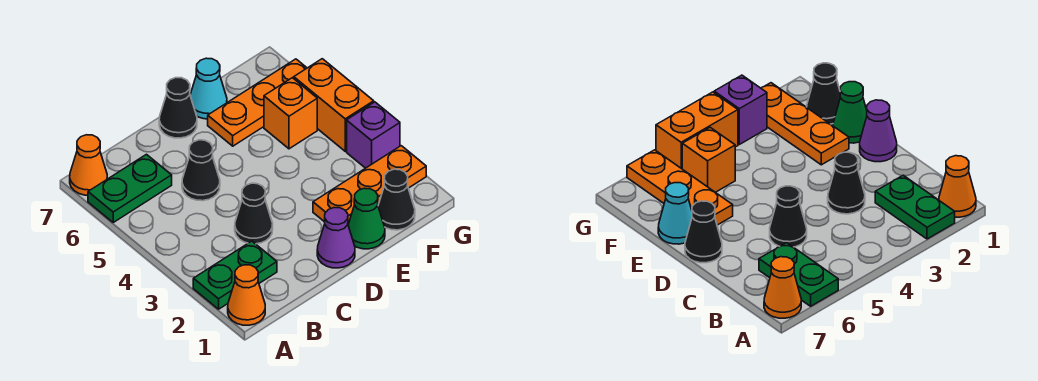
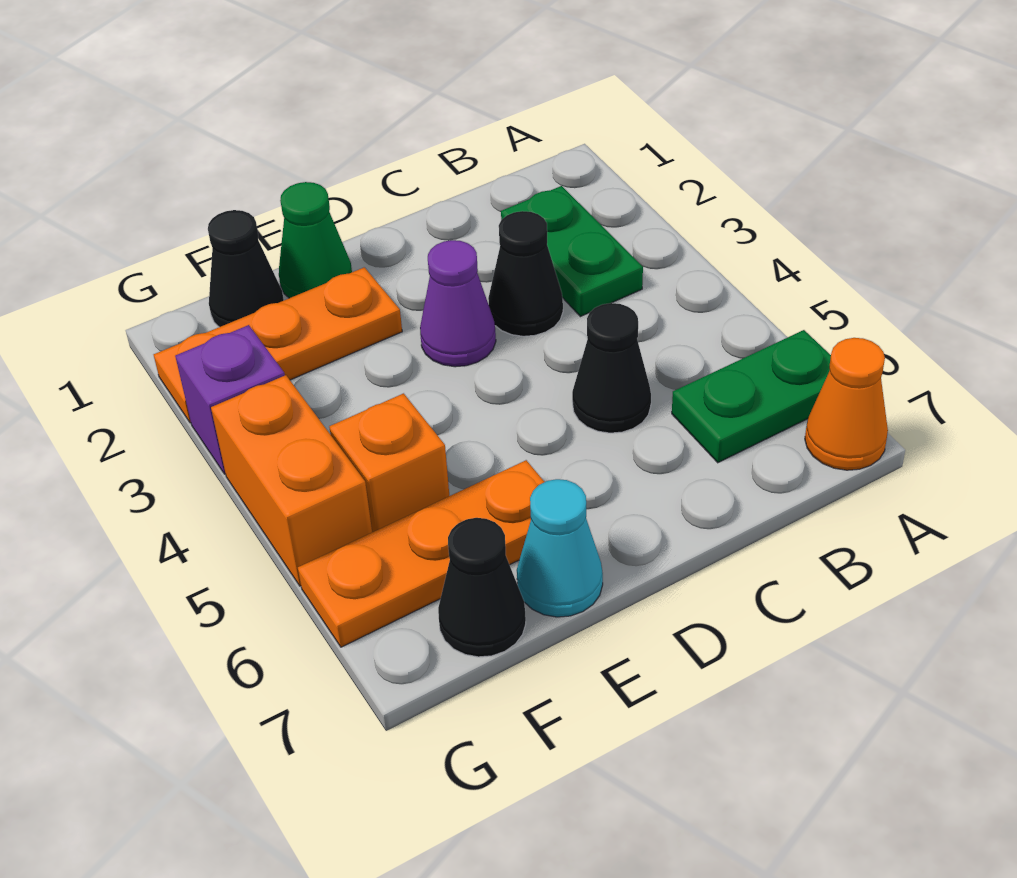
orange 1x1 cone [228,265,265,325] -> none
green 1x2 plate [193,241,277,309] -> green 1x2 plate turned to [501,186,643,317]
purple 1x1 cone [317,208,355,268] -> purple 1x1 cone moved to [420,240,496,367]
black 1x1 cone [159,78,197,138] -> black 1x1 cone moved to [438,518,526,657]

